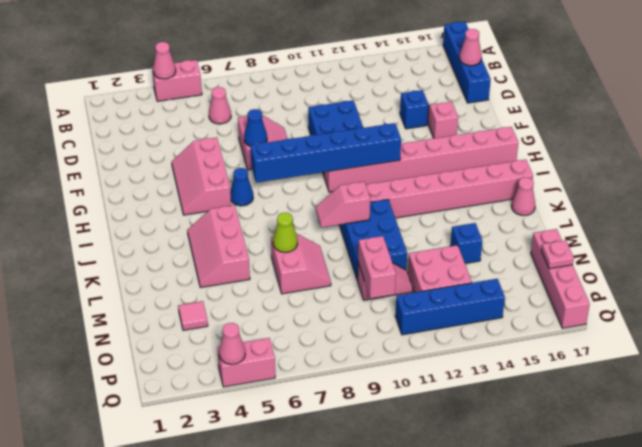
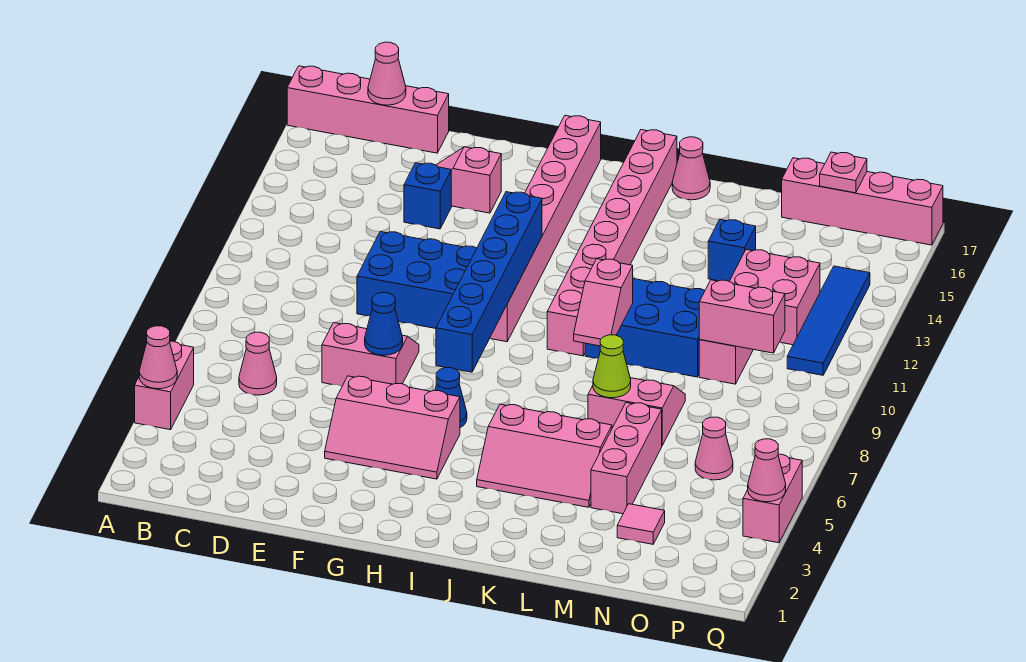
blue 1x4 brick [443,22,491,103] -> pink 1x4 brick [287,66,449,153]
none -> pink 1x3 brick [591,403,662,514]
none -> pink 1x1 cone [695,417,733,480]
blue 1x4 brick [395,279,505,335] -> blue 1x4 tile [787,266,870,375]

